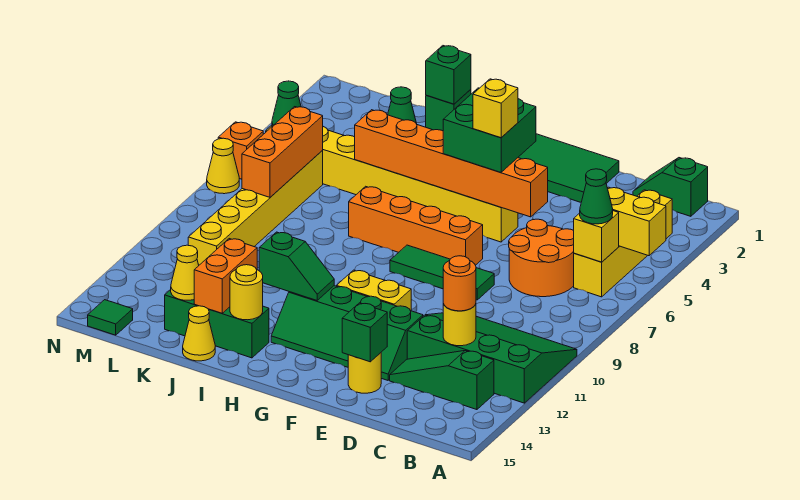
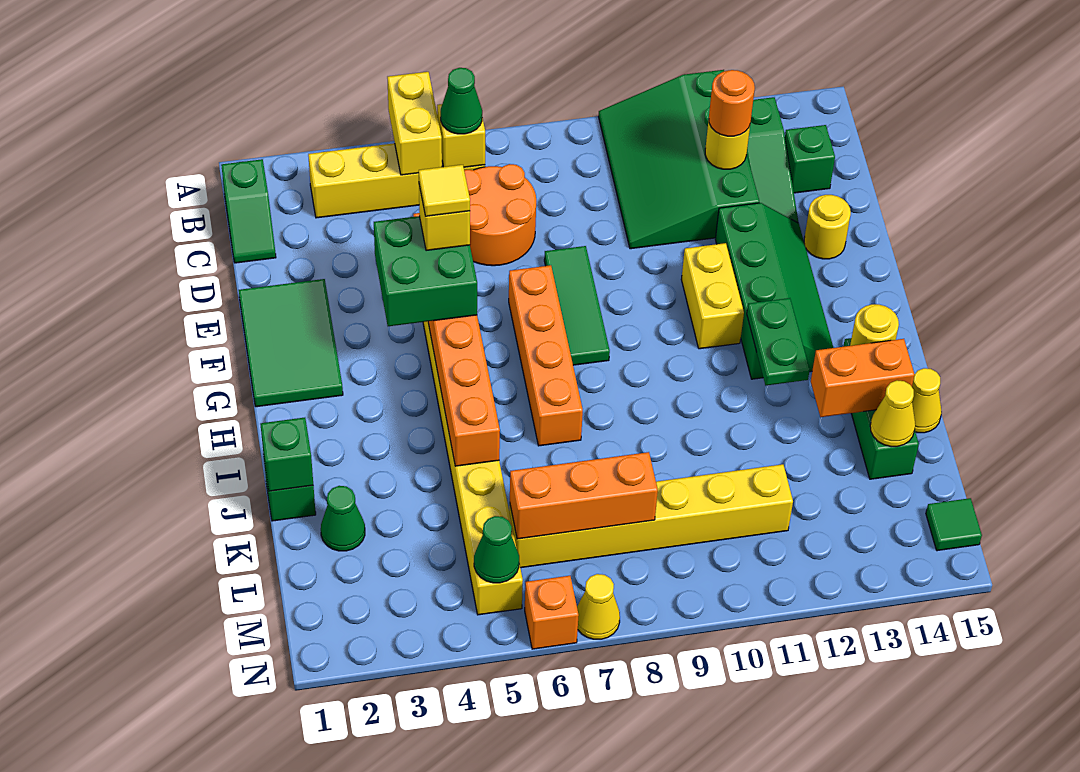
green 1x1 brick [342,303,387,362] -> green 1x1 brick moved to [785,125,835,193]
none -> yellow 1x1 tile [419,165,470,216]
green 1x2 slope [259,232,334,300] -> green 1x2 plate [747,298,810,385]

